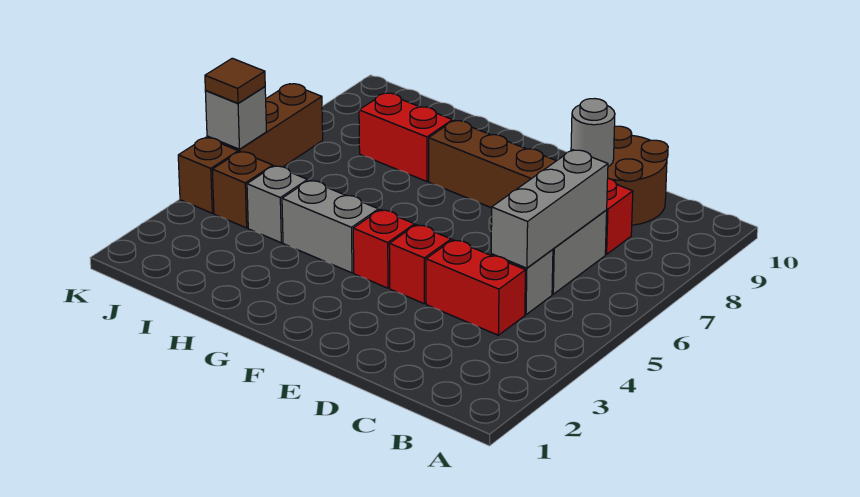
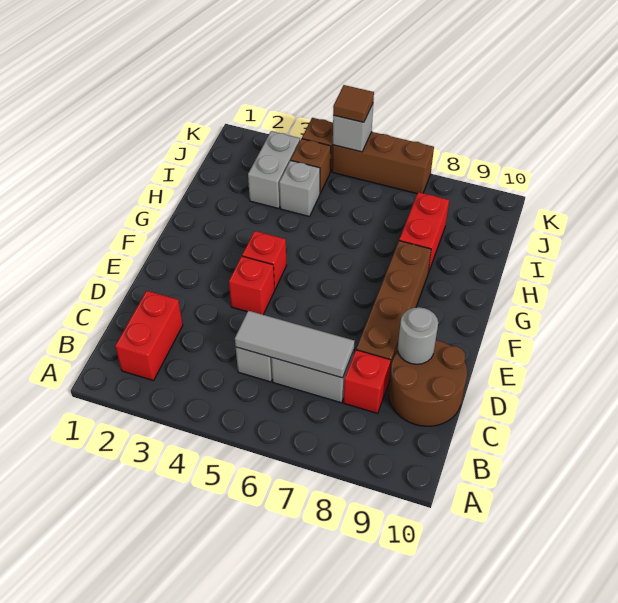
red 1x2 brick [426,240,526,335] -> red 1x2 brick moved to [115,291,183,381]
grey 1x3 brick [491,150,608,268] -> grey 1x3 tile [235,311,354,378]
grey 1x2 brick [282,180,379,273] -> grey 1x2 brick moved to [248,131,300,209]

